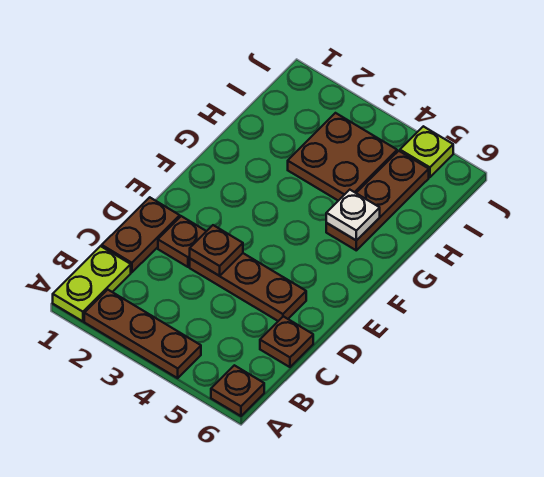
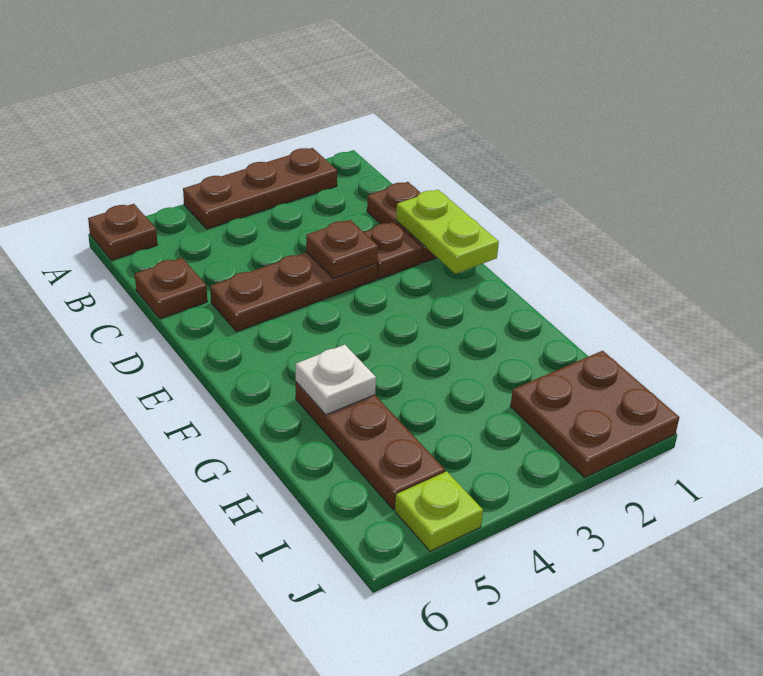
lime 1x2 plate [53,246,131,321] -> lime 1x2 plate moved to [396,190,499,274]
brown 2x2 plate [288,113,397,201] -> brown 2x2 plate moved to [510,351,679,478]

